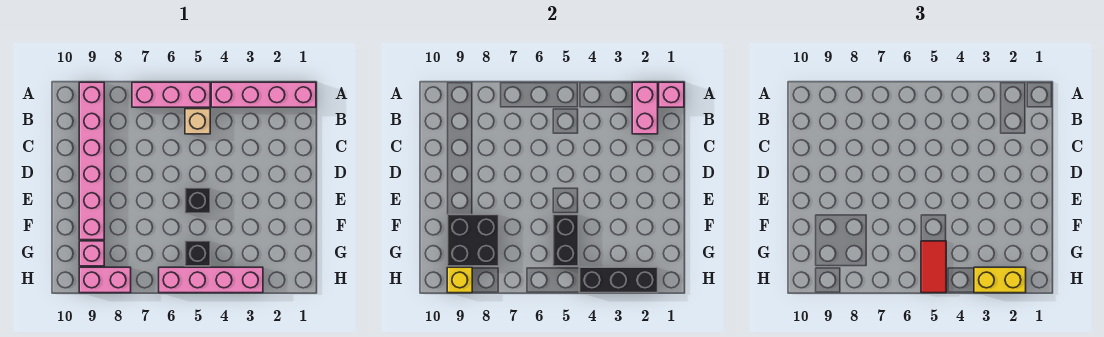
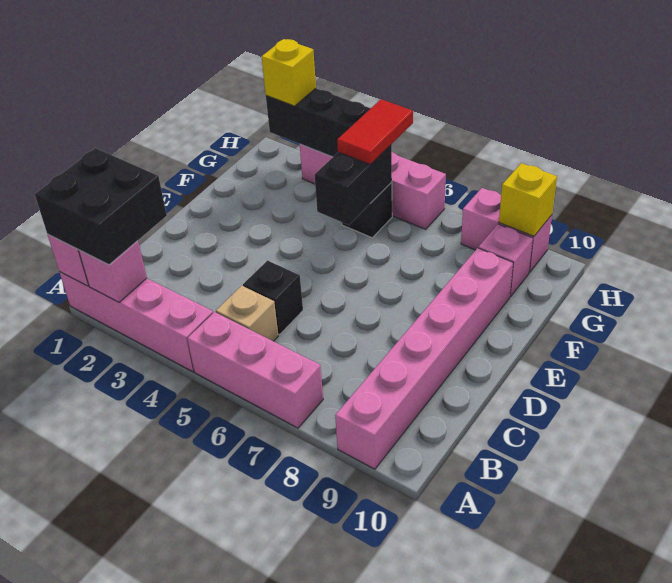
pink 1x2 brick [632,82,658,134] -> pink 1x1 brick [79,241,147,302]
black 1x1 brick [185,188,210,213] -> black 1x1 brick moved to [243,260,303,335]
black 2x2 brick [447,215,499,266] -> black 2x2 brick moved to [35,148,167,265]
yellow 1x2 brick [974,267,1026,293] -> yellow 1x1 brick [262,39,316,106]

